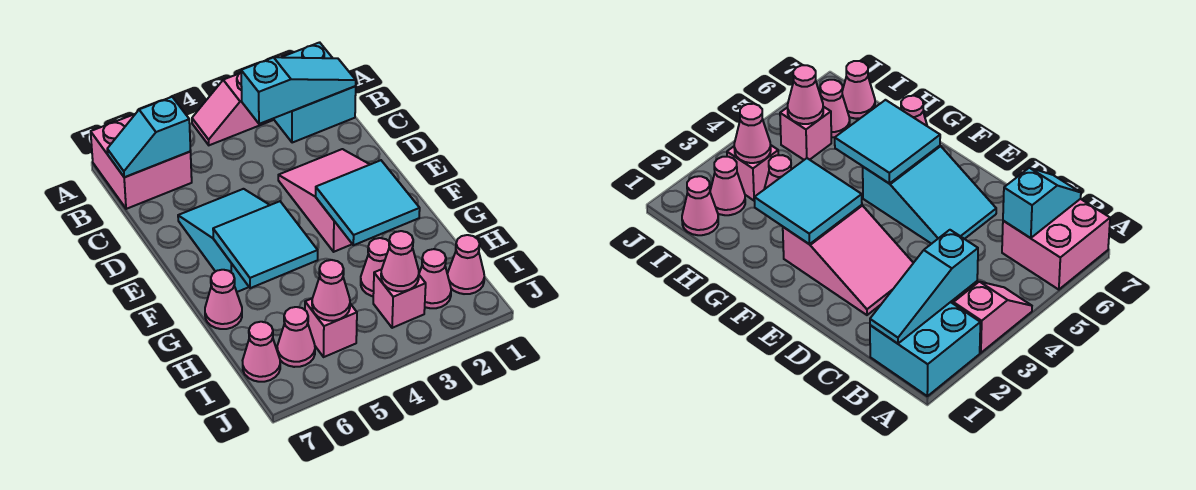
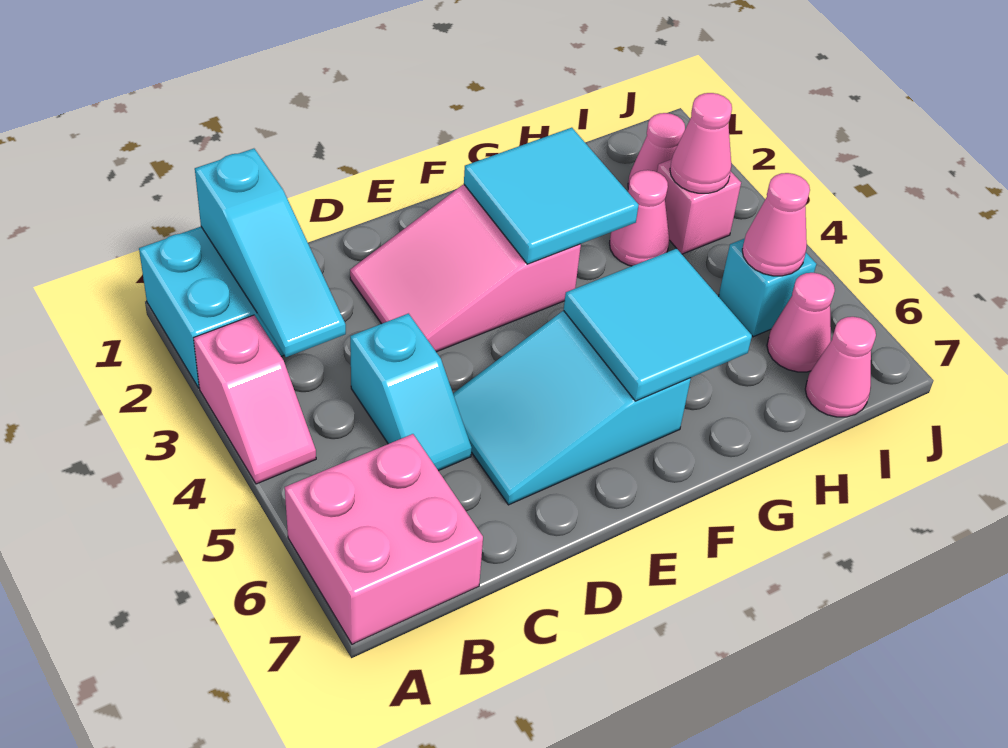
cyan 1x3 slope [241,57,356,124] -> cyan 1x3 slope turned to [195,149,346,357]
cyan 1x2 slope [107,97,191,177] -> cyan 1x2 slope moved to [350,314,472,471]
pink 1x1 cone [205,270,242,329] -> none
pink 1x1 cone [448,235,484,294] -> none
pink 1x1 brick [305,299,357,357] -> cyan 1x1 brick [719,238,816,337]

